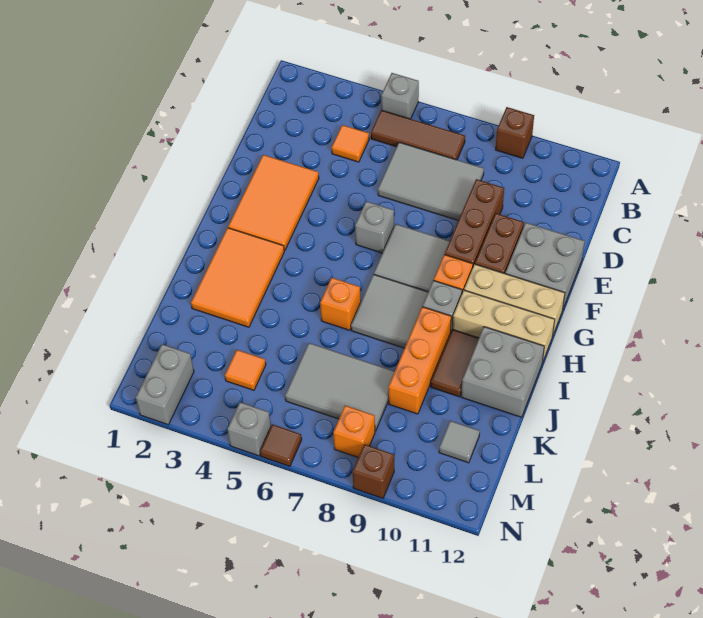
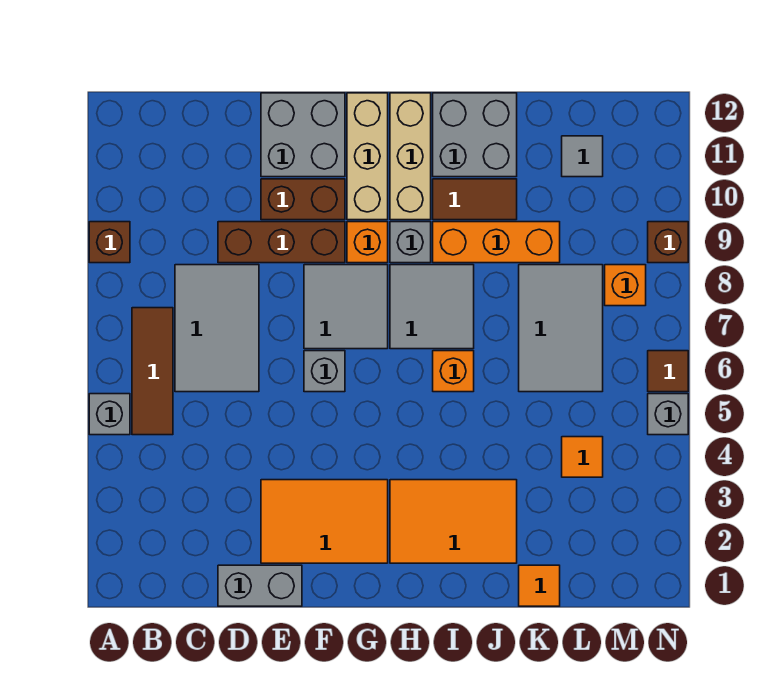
orange 1x1 tile [332,125,369,162] -> orange 1x1 tile moved to [519,565,560,606]
grey 1x2 brick [136,344,194,425] -> grey 1x2 brick moved to [218,565,302,606]

